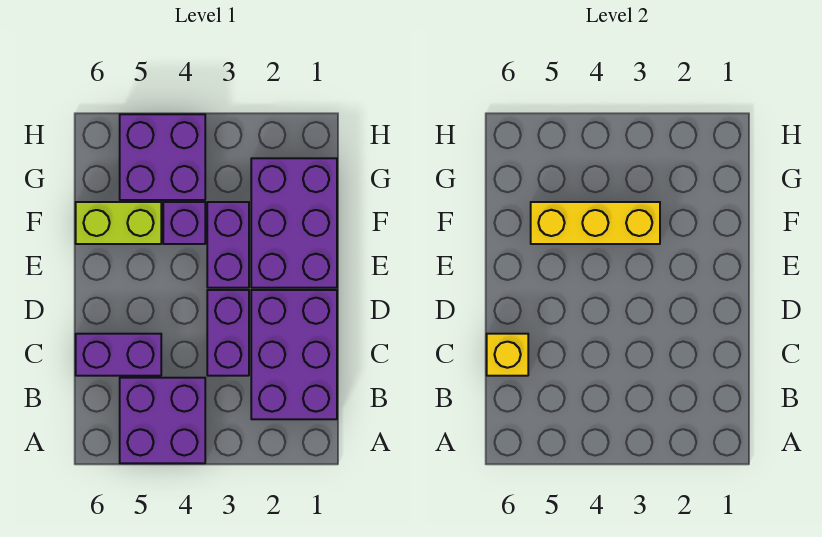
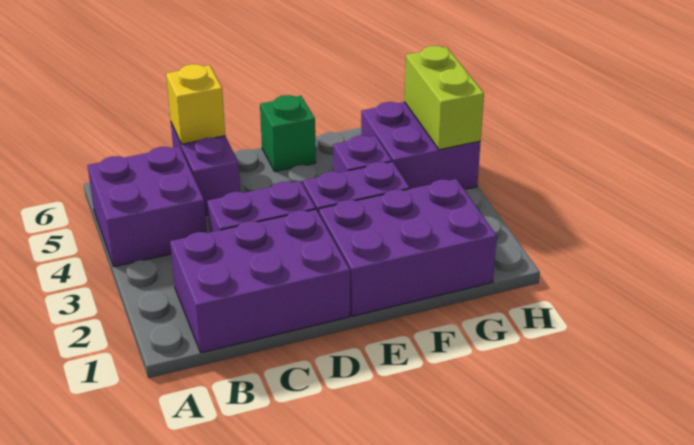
none -> green 1x1 brick [260,95,316,172]
yellow 1x3 brick [531,202,660,244] -> none
lime 1x2 brick [76,202,161,244] -> lime 1x2 brick moved to [404,46,484,150]

